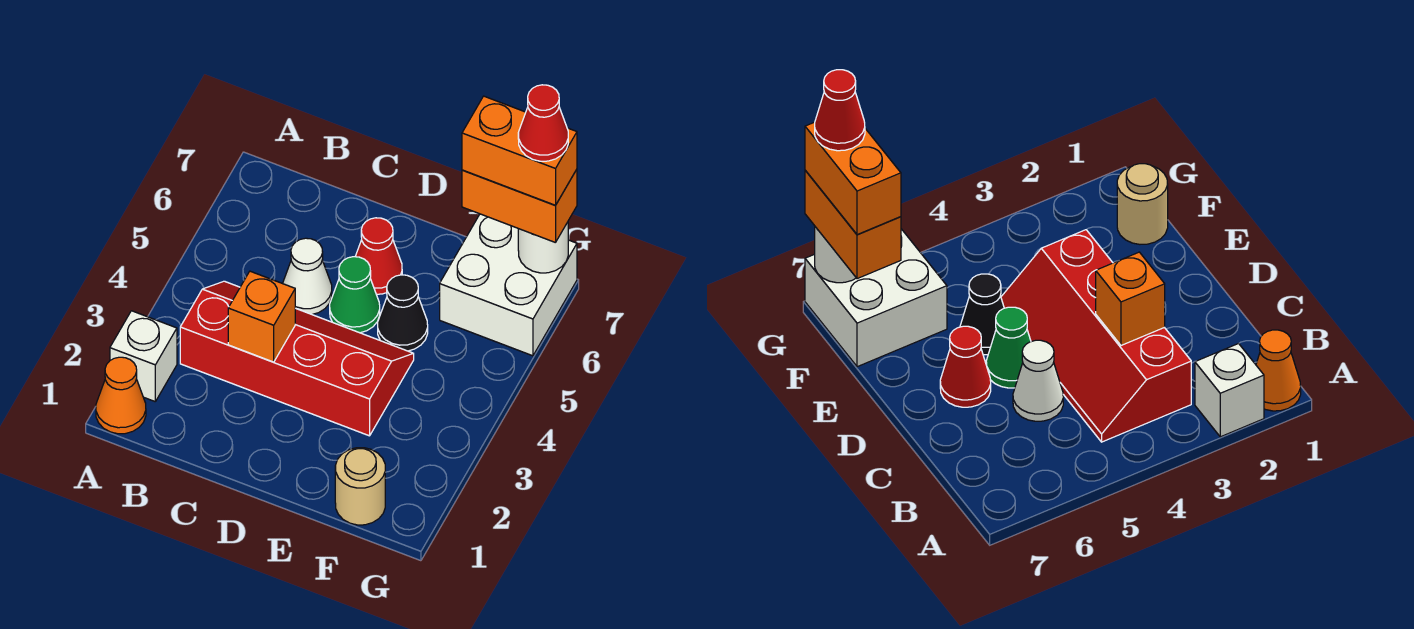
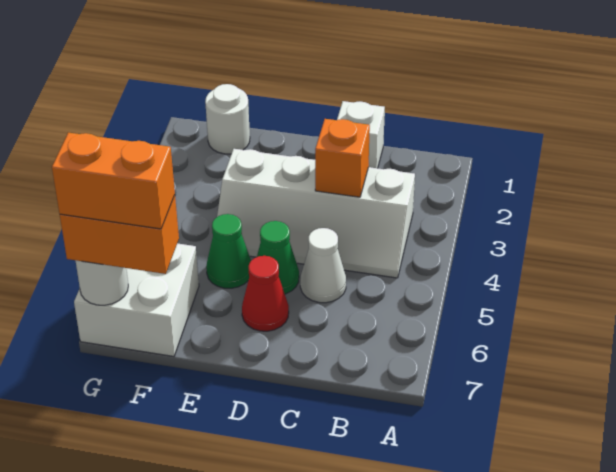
orange 1x1 cone [96,357,146,434] -> none
white 1x1 brick [110,311,177,401] -> white 1x1 brick moved to [337,101,385,168]
red 2x4 slope [180,281,414,436] -> white 2x4 slope [217,149,415,278]
black 1x1 cone [378,275,428,351] -> green 1x1 cone [206,214,251,288]
tan 1x1 round brick [335,448,385,525] -> white 1x1 round brick [205,84,250,154]
red 1x1 cone [518,85,568,161] -> none

